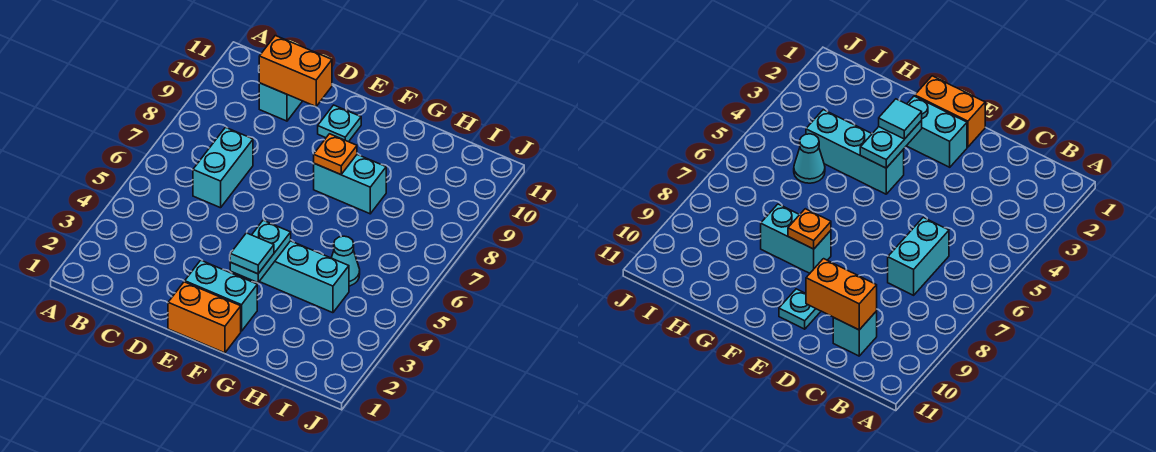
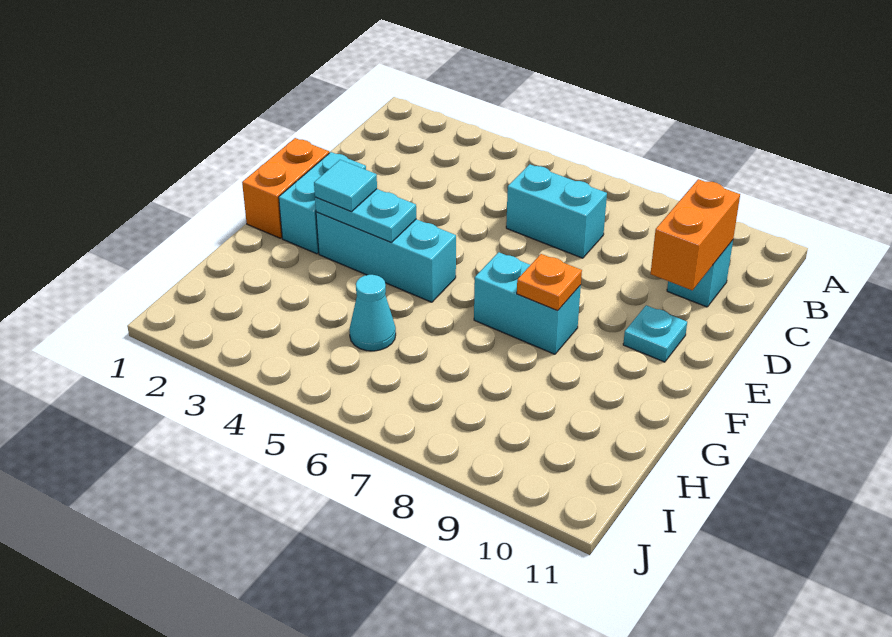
cyan 1x3 brick [259,241,349,313] -> cyan 1x3 brick turned to [316,212,456,302]
cyan 1x2 brick [314,155,386,214] -> cyan 1x2 brick turned to [474,252,581,354]

